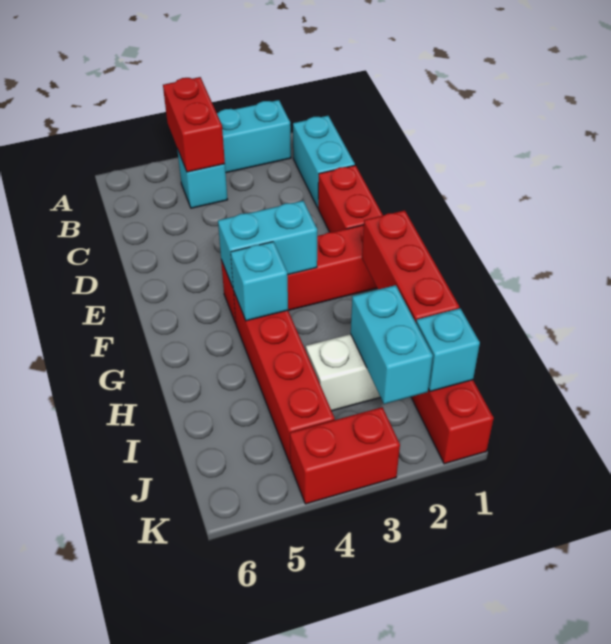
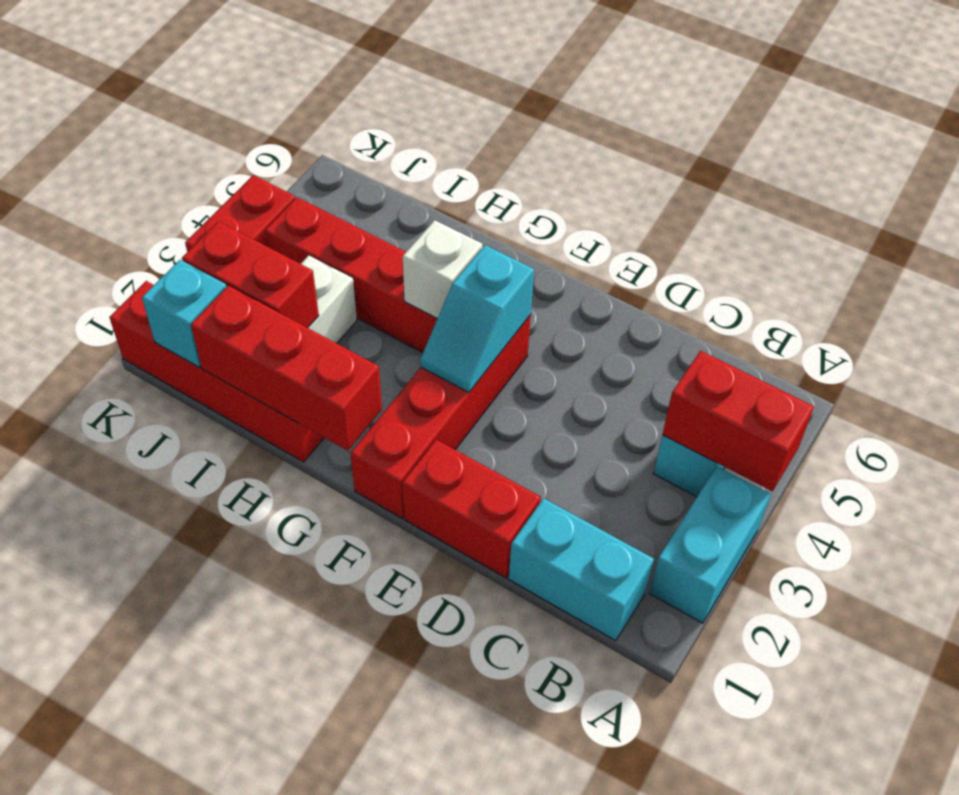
cyan 1x2 brick [218,201,317,287] -> cyan 1x2 slope [420,245,534,392]
cyan 1x1 brick [231,242,288,321] -> white 1x1 brick [403,220,482,319]
cyan 1x2 brick [351,285,433,404] -> red 1x2 brick [182,221,319,328]

